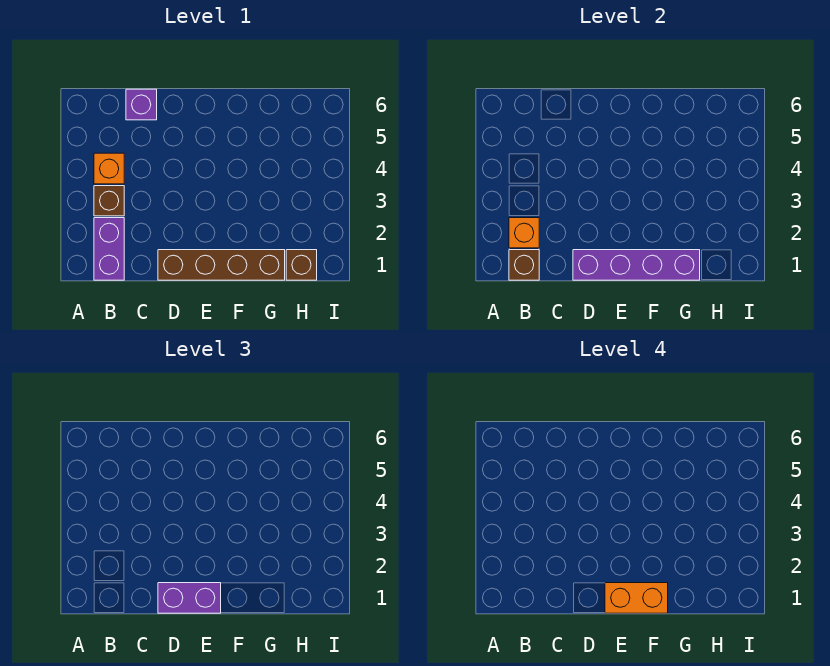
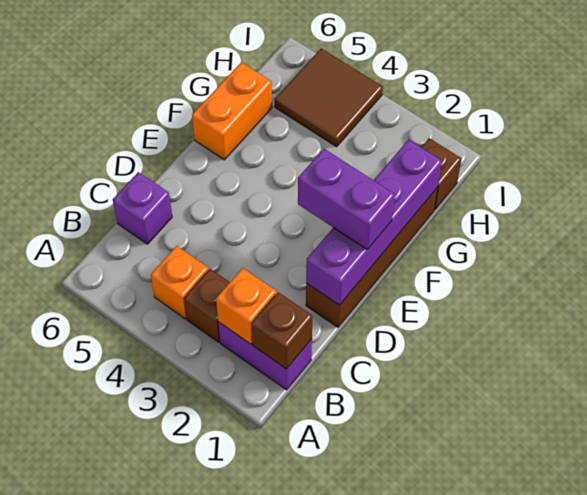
purple 1x2 brick [158,583,221,613] -> purple 1x2 brick turned to [298,149,395,249]
orange 1x2 brick [605,583,668,613] -> orange 1x2 brick moved to [192,62,272,160]
none -> brown 2x2 tile [275,49,383,147]

